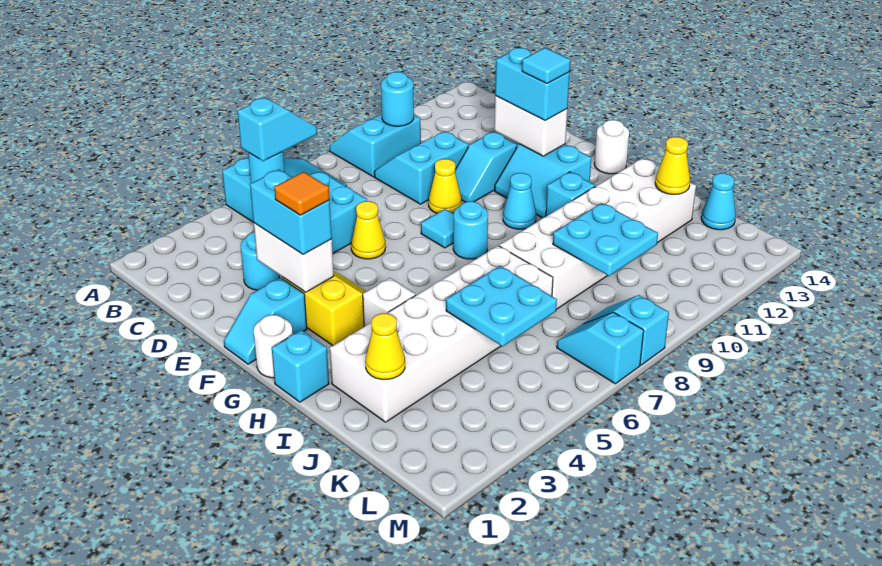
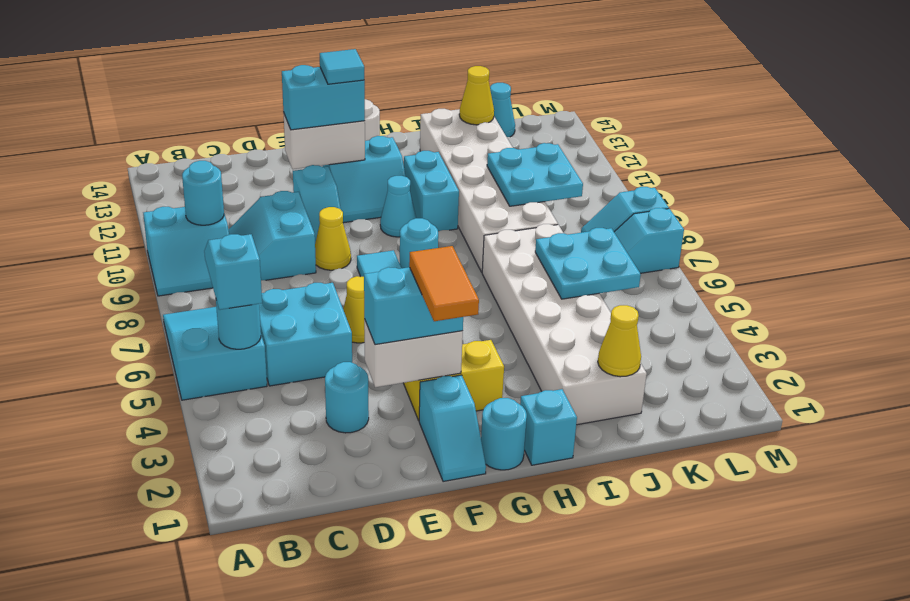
cyan 2x2 slope [330,115,421,177] -> cyan 2x2 slope turned to [143,207,229,296]
orange 1x1 tile [274,172,330,215] -> orange 1x2 tile [409,246,479,321]
white 1x1 round brick [254,315,293,378] -> cyan 1x1 round brick [481,398,527,470]
white 1x1 brick [363,278,416,327] -> none
cyan 1x1 brick [546,172,595,216] -> cyan 1x2 brick [404,151,459,231]

